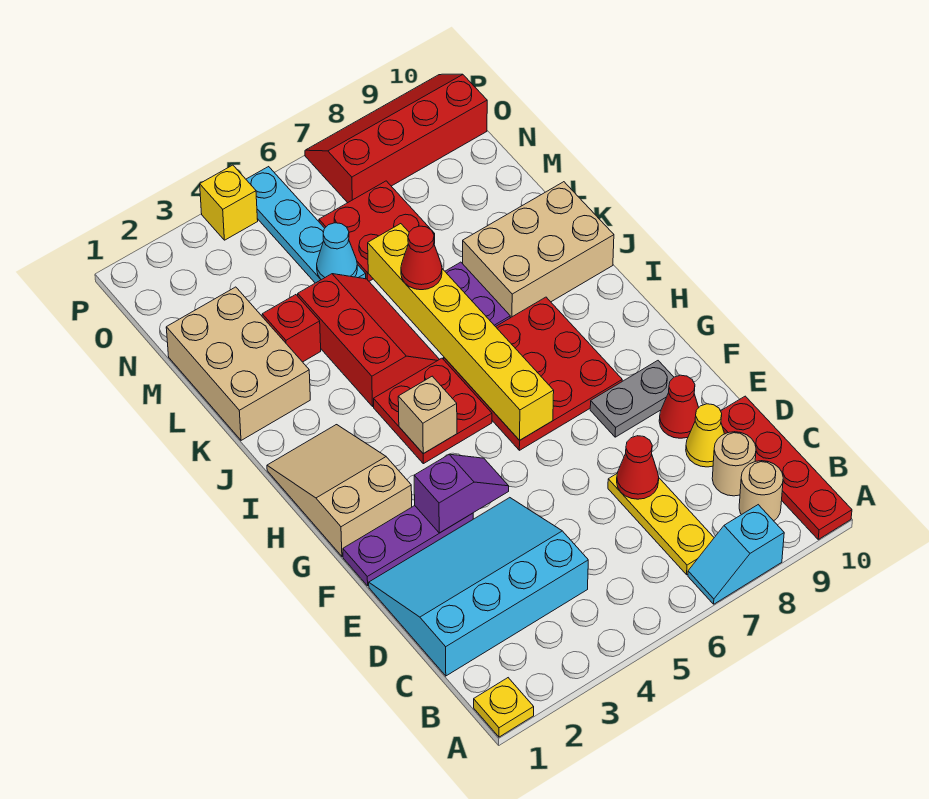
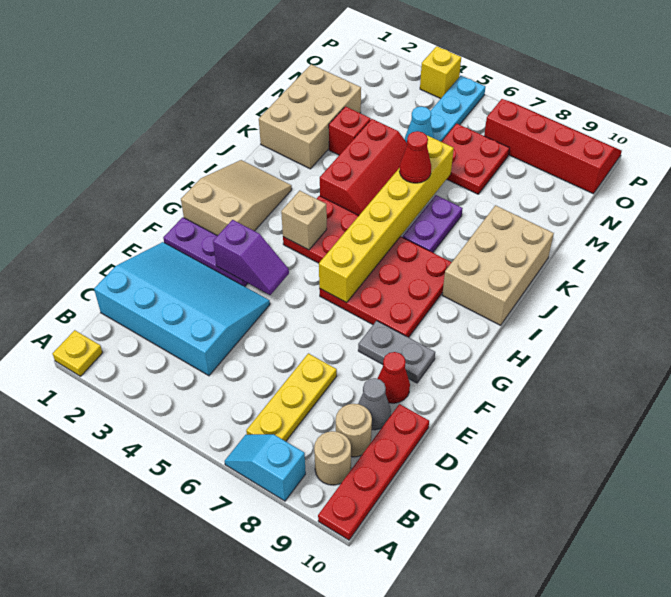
red 1x1 cone [617,436,659,499] -> none
yellow 1x1 cone [686,404,724,467] -> grey 1x1 cone [358,378,391,430]
tan 2x3 brick [463,182,614,318] -> tan 2x3 brick turned to [442,205,554,325]

